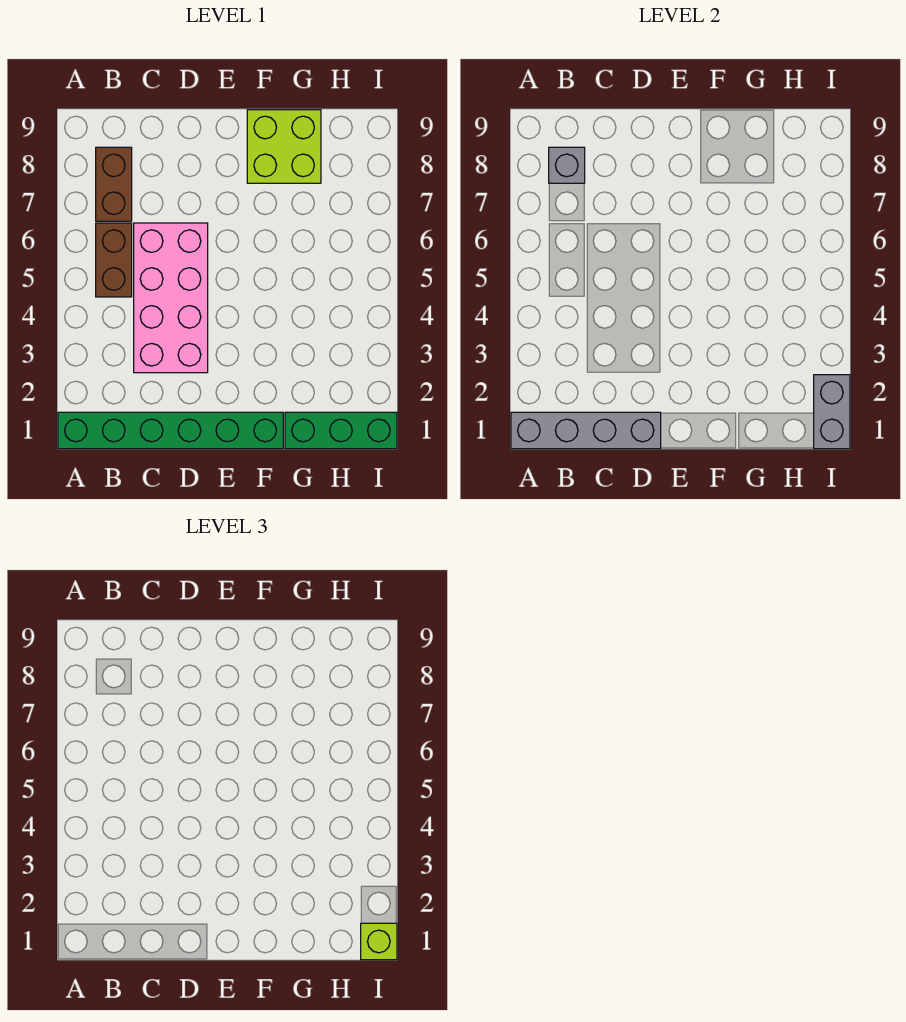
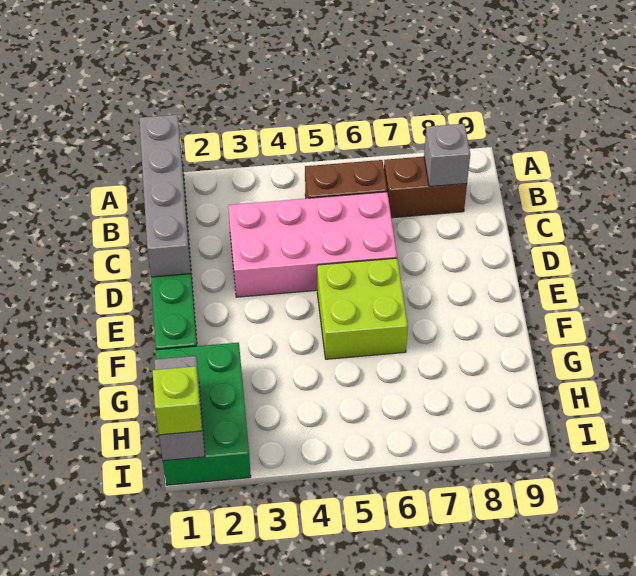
lime 2x2 brick [247,110,321,183] -> lime 2x2 brick moved to [317,258,408,359]
green 1x3 brick [285,412,397,449] -> green 2x3 brick [156,343,251,485]
grey 1x2 brick [814,375,850,449] -> grey 1x2 brick turned to [154,356,205,461]

